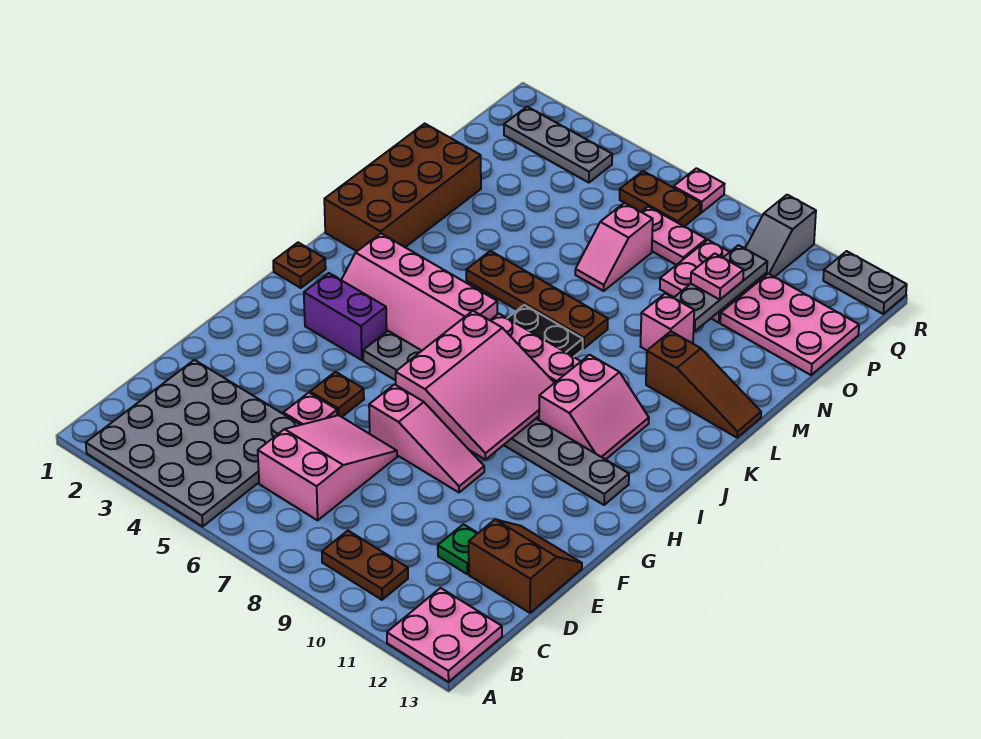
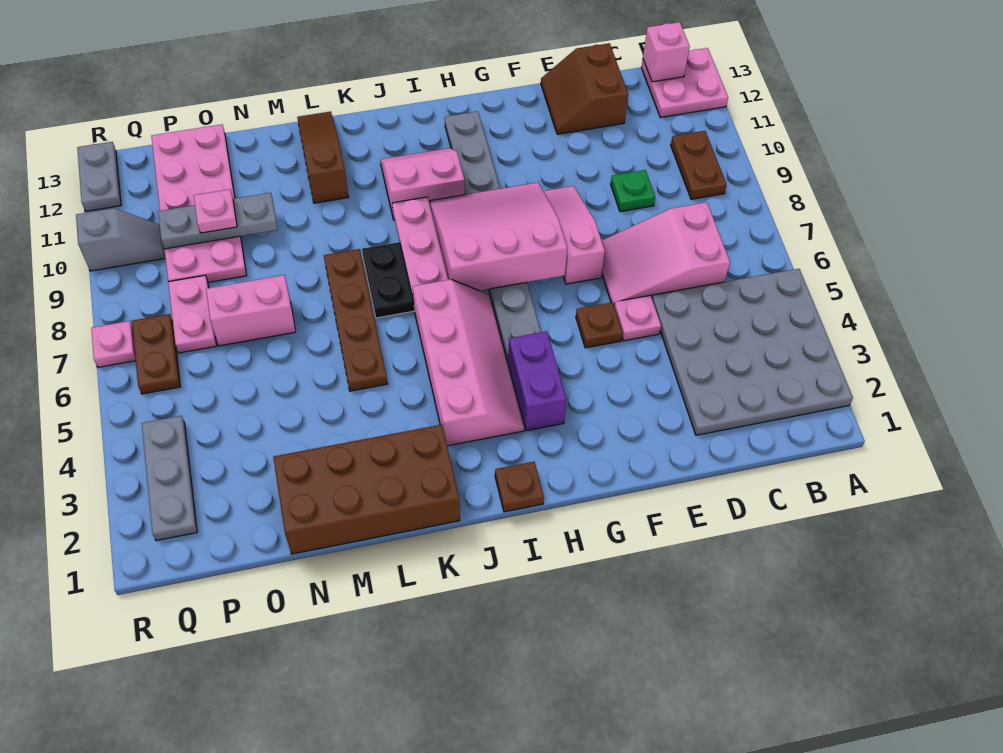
green 1x1 plate [438,524,478,574] -> green 1x1 plate moved to [611,170,655,212]
pink 1x1 brick [640,293,694,350] -> pink 1x1 brick moved to [643,22,690,82]
pink 1x2 slope [575,203,653,291] -> pink 1x2 brick [206,275,296,346]

